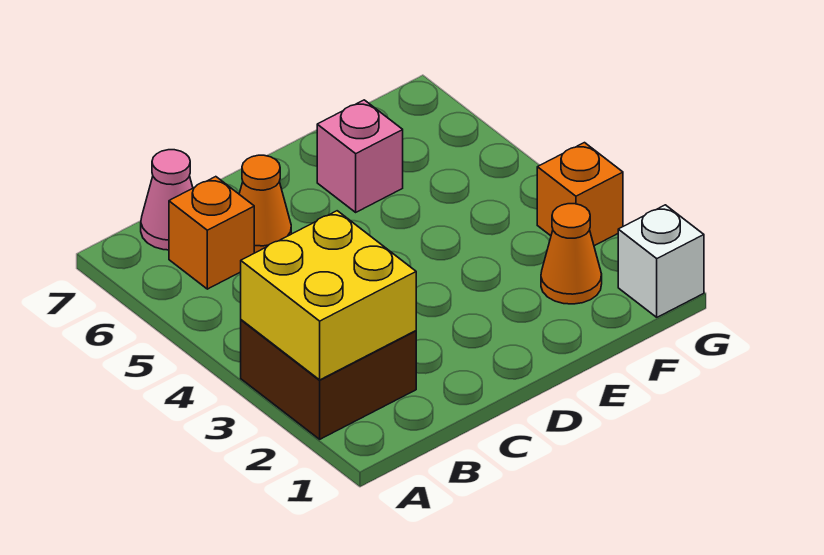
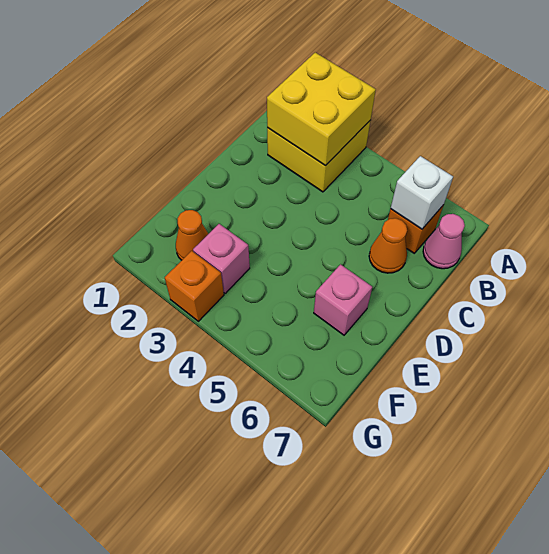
brown 2x2 brick [241,320,416,439] -> yellow 2x2 brick [267,120,371,192]
none -> pink 1x1 brick [193,224,250,294]
white 1x1 brick [618,205,704,317] -> white 1x1 brick moved to [391,156,453,229]

